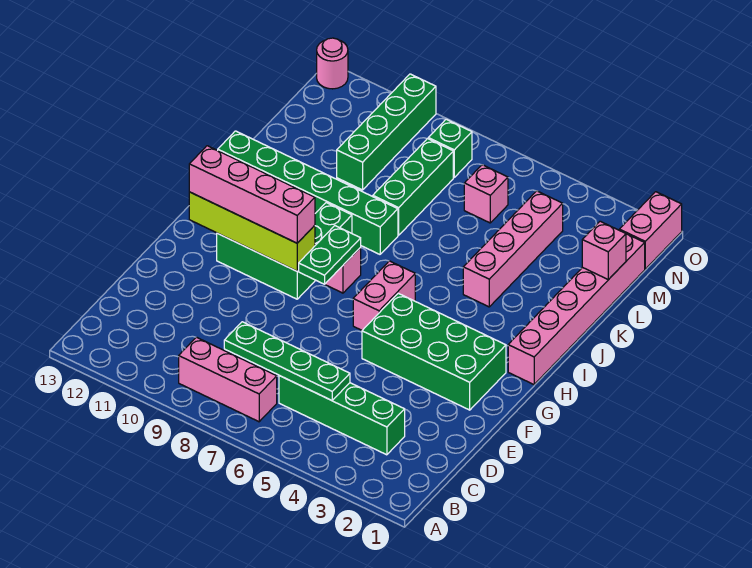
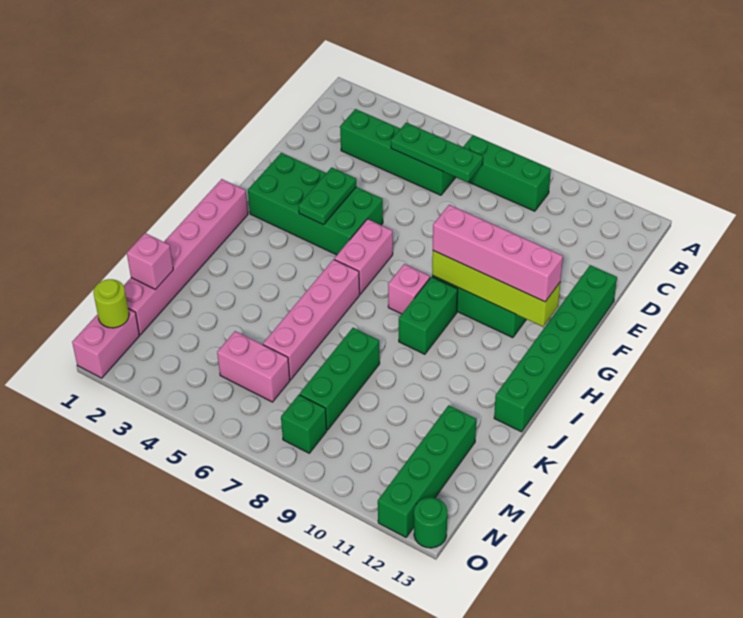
pink 1x3 brick [179,337,277,422] -> green 1x3 brick [463,135,551,211]
green 1x4 plate [224,322,350,400] -> green 1x3 plate [391,123,483,182]
green 1x2 plate [299,226,361,284] -> green 1x2 plate moved to [298,167,356,225]
pink 1x4 brick [463,191,563,307] -> pink 1x4 brick moved to [263,259,360,380]
green 1x6 brick [218,131,398,254] -> green 1x6 brick turned to [494,265,617,432]
green 1x4 brick [337,74,436,190] -> green 1x4 brick moved to [378,405,476,537]
pink 1x1 brick [464,165,508,223] -> pink 1x2 brick [217,331,290,402]
none -> lime 1x1 round brick [93,279,129,328]
pink 1x1 round brick [317,38,348,89] -> green 1x1 round brick [414,497,447,548]

